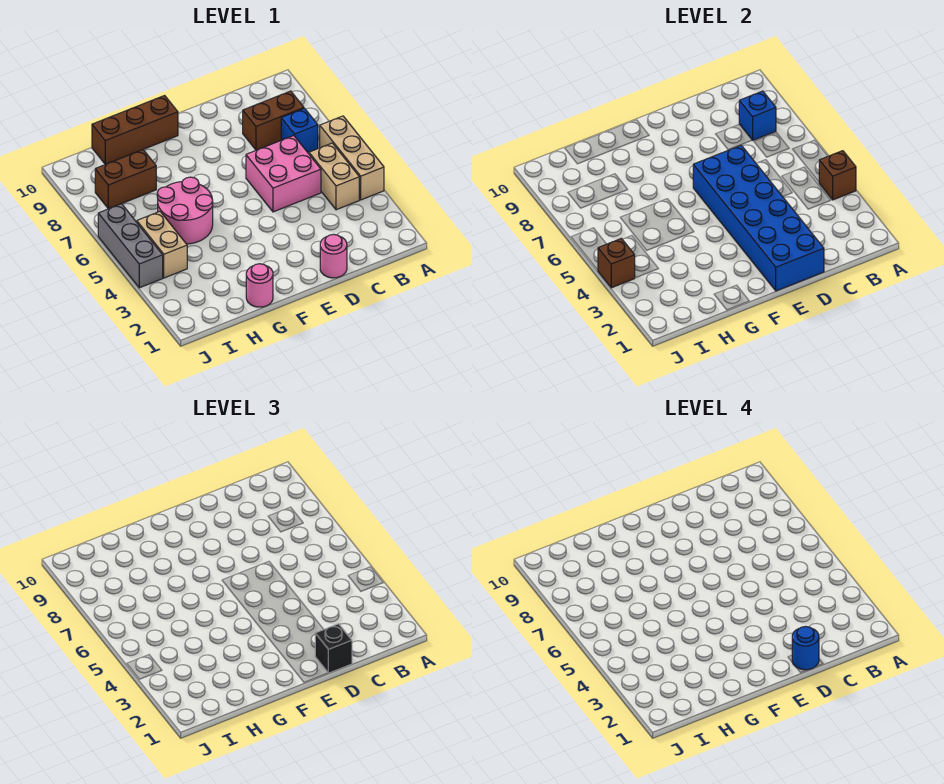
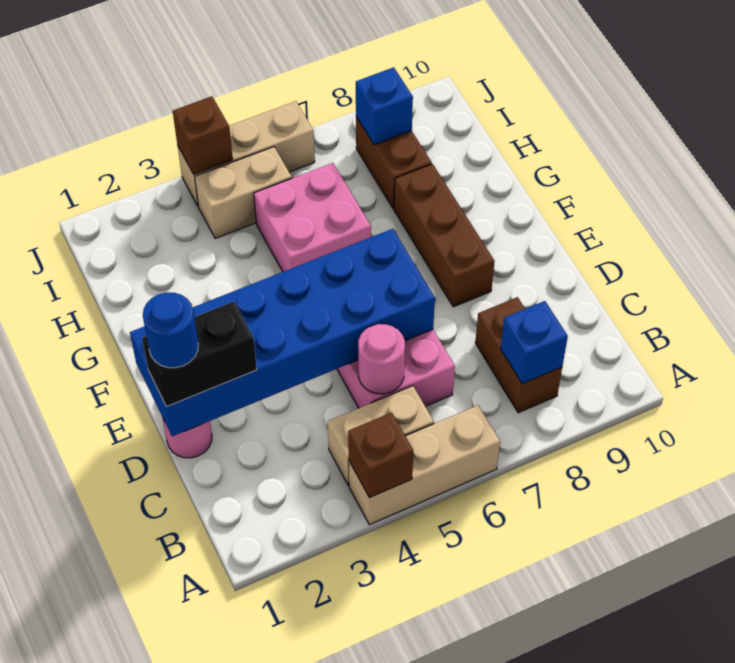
blue 1x1 brick [281,109,318,152] -> blue 1x1 brick moved to [356,67,413,145]
black 1x1 brick [315,624,352,673] -> black 1x2 brick [142,302,257,407]
brown 1x3 brick [92,96,178,164] -> brown 1x3 brick moved to [394,164,494,307]
pink 1x1 round brick [246,264,273,307] -> pink 1x1 round brick moved to [358,324,405,394]
pink 2x2 round brick [157,177,213,244] -> pink 2x2 brick [254,163,371,272]
grey 1x3 brick [98,204,163,288] -> tan 1x3 brick [178,101,315,207]

